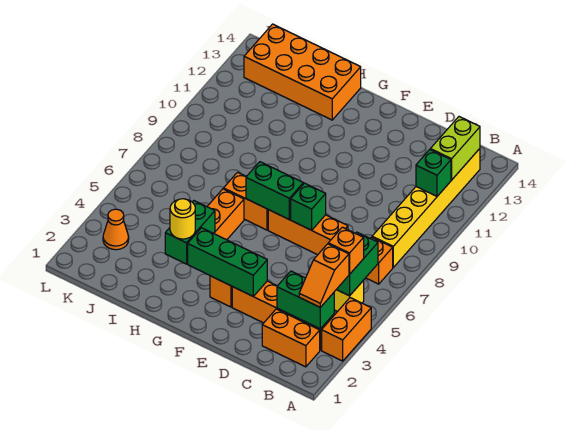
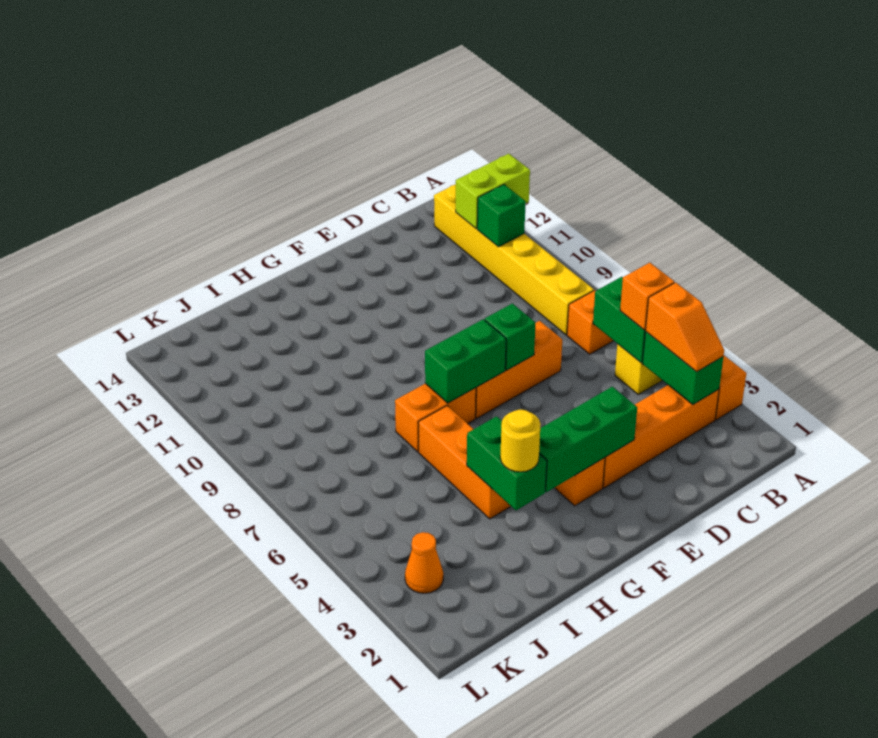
orange 1x2 brick [262,309,320,367] -> none
green 1x2 brick [277,271,334,329] -> green 1x2 brick turned to [642,332,723,404]
lime 1x2 brick [430,117,480,180] -> lime 1x2 brick turned to [455,154,530,229]
orange 2x4 brick [244,24,361,120] -> none

